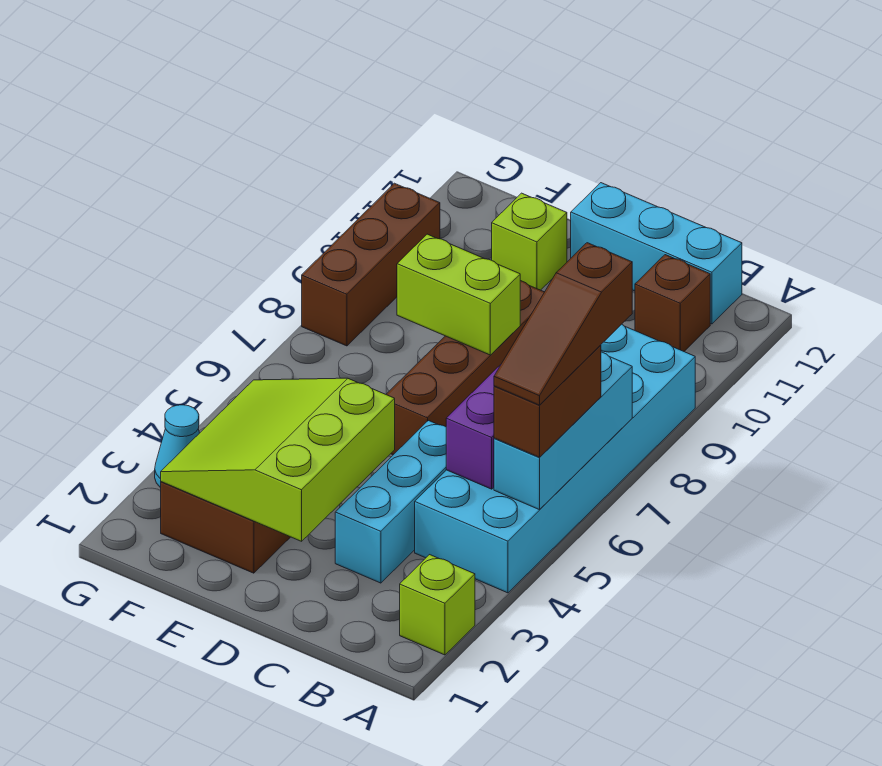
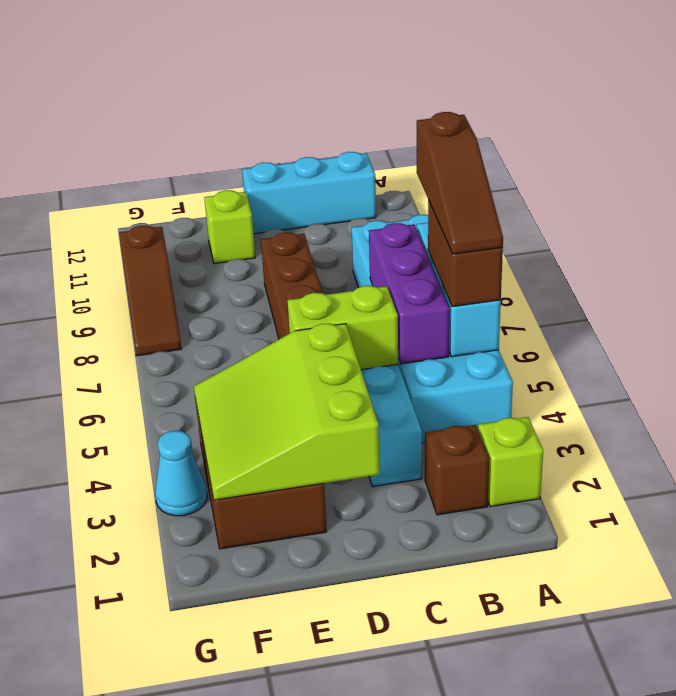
brown 1x1 brick [635,255,710,351] -> brown 1x1 brick moved to [425,425,489,515]
lime 1x2 brick [397,234,520,355] -> lime 1x2 brick moved to [287,286,398,370]
brown 1x3 brick [302,183,440,346] -> brown 1x3 slope [119,226,181,356]

